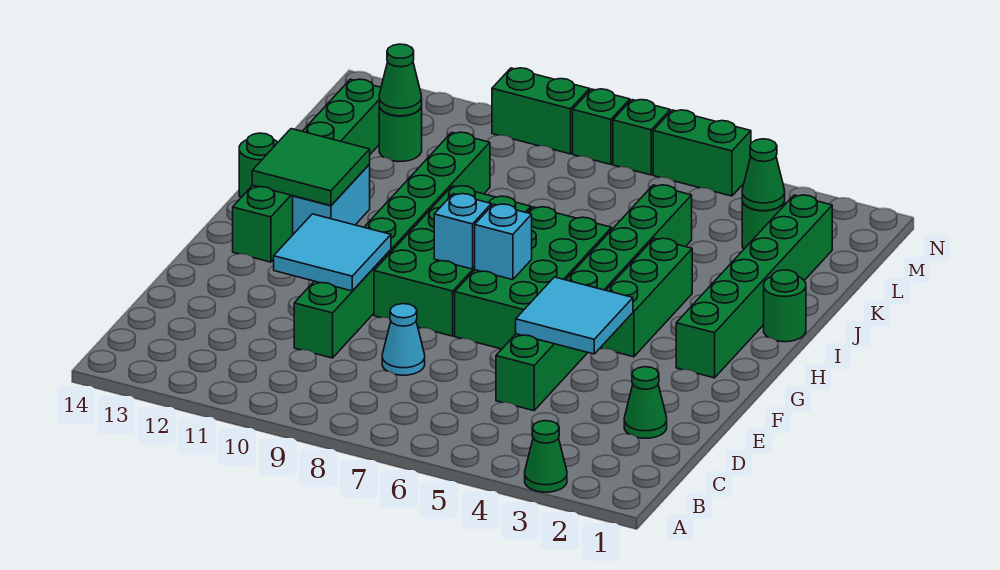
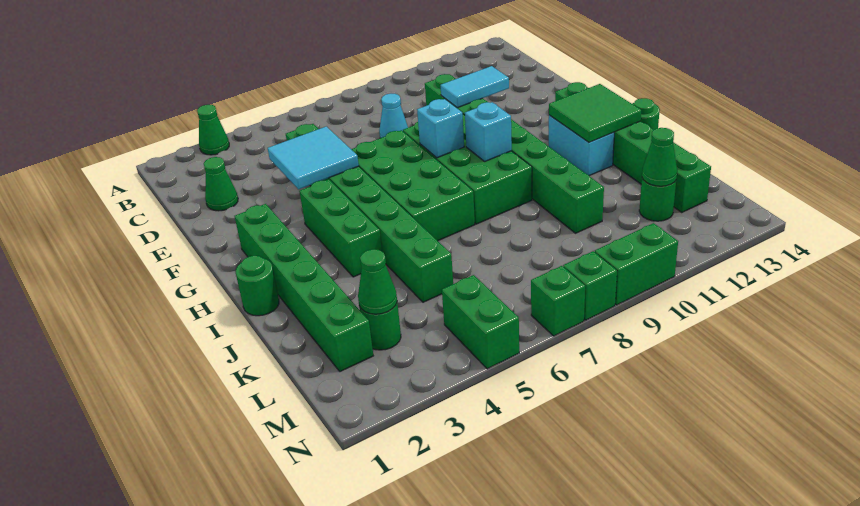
cyan 2x2 tile [274,214,391,291] -> cyan 1x2 tile [440,66,509,108]
cyan 1x1 brick [475,204,532,280] -> cyan 1x1 brick moved to [465,102,512,161]
green 1x2 brick [653,110,751,196] -> green 1x2 brick turned to [442,275,519,369]

